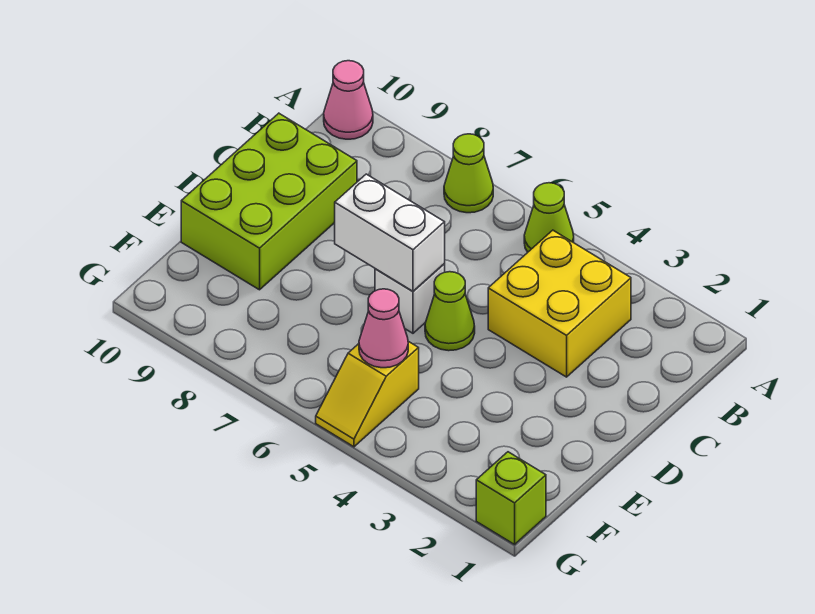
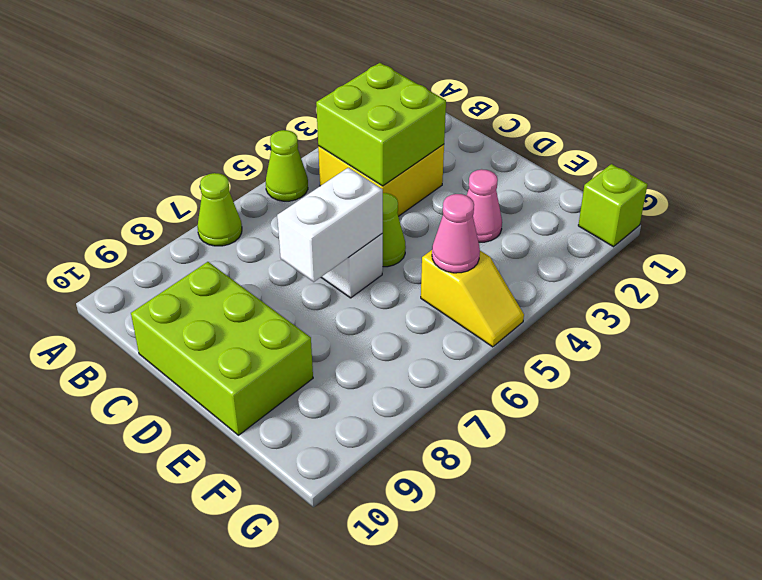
pink 1x1 cone [324,61,373,139] -> pink 1x1 cone moved to [467,169,502,242]
none -> lime 2x2 brick [316,63,446,186]

